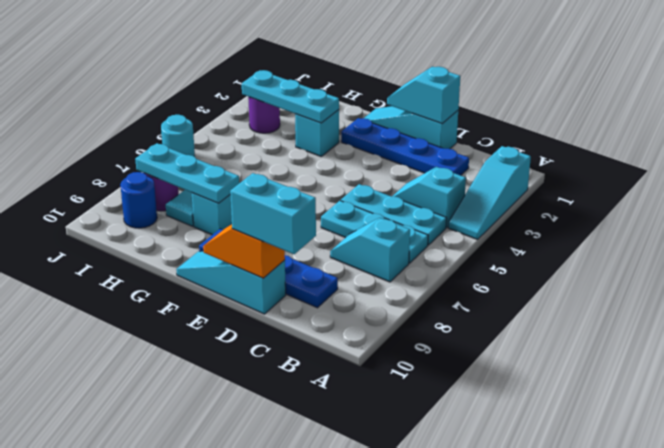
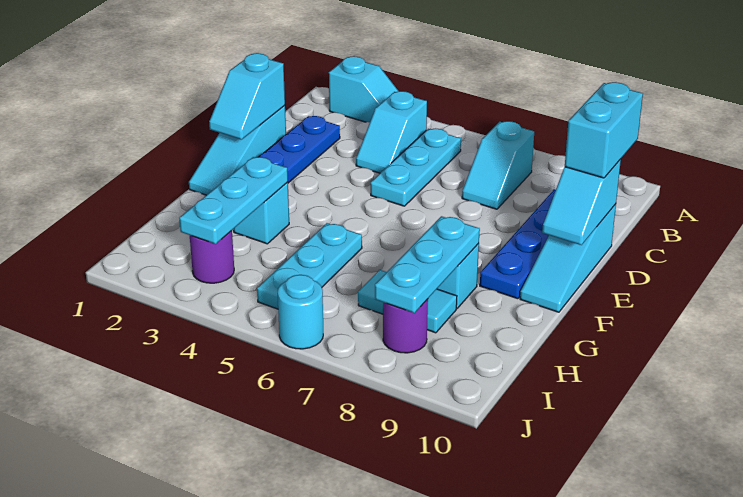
cyan 1x3 slope [448,146,531,239] -> cyan 1x2 slope [329,56,399,122]
cyan 1x3 plate [321,201,428,263] -> cyan 1x3 plate moved to [257,223,362,309]
orange 1x2 slope [203,224,285,278] -> cyan 1x2 slope [542,159,621,245]
blue 1x1 round brick [120,172,157,228] -> none

